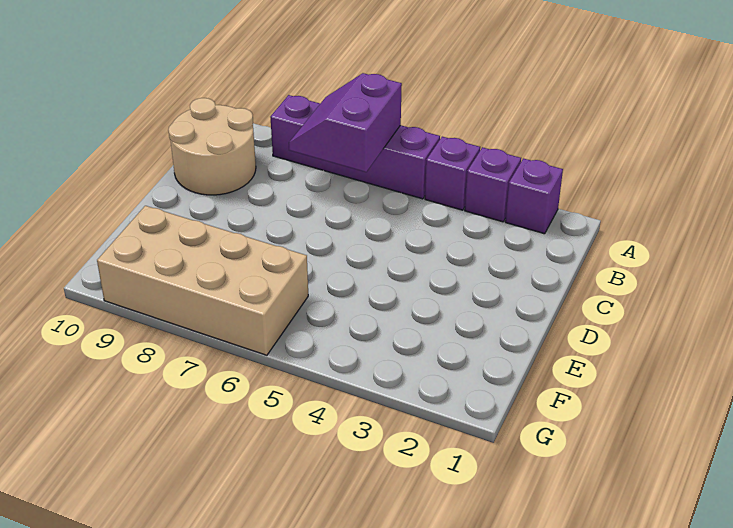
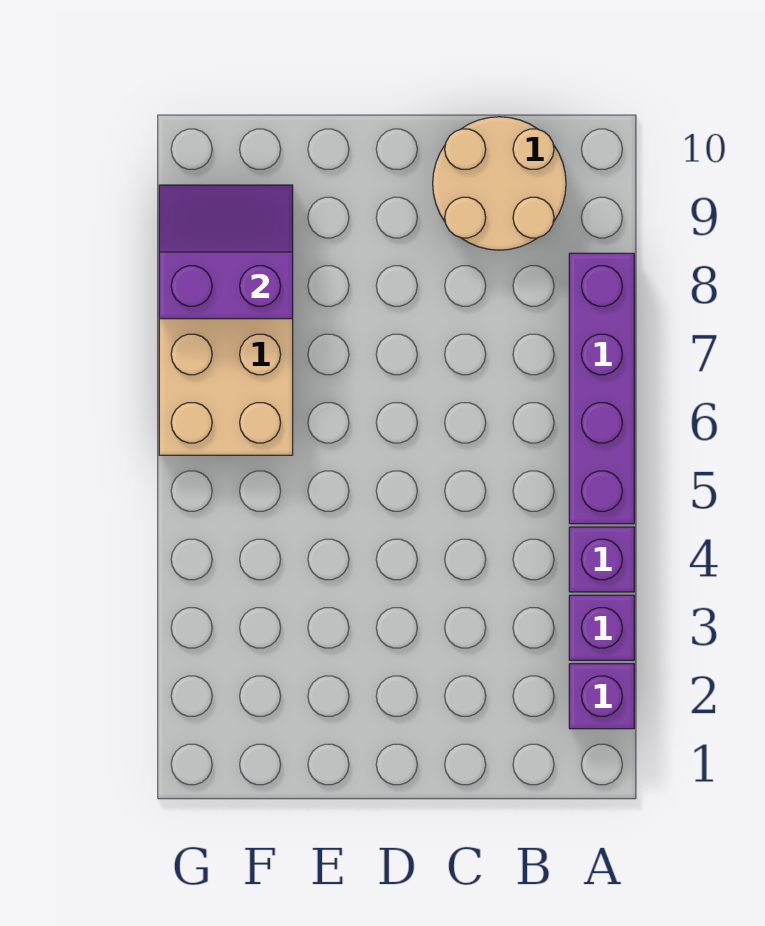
purple 2x2 slope [289,73,402,172] -> purple 2x2 slope moved to [159,185,293,319]

